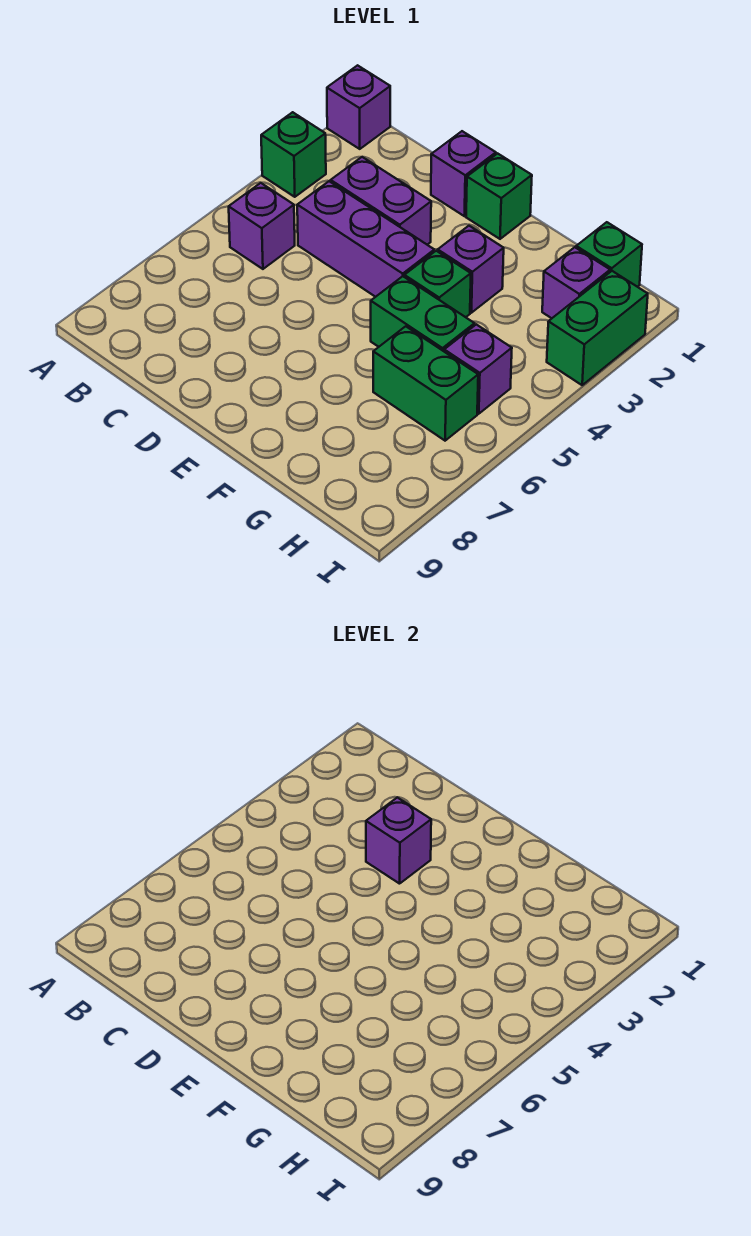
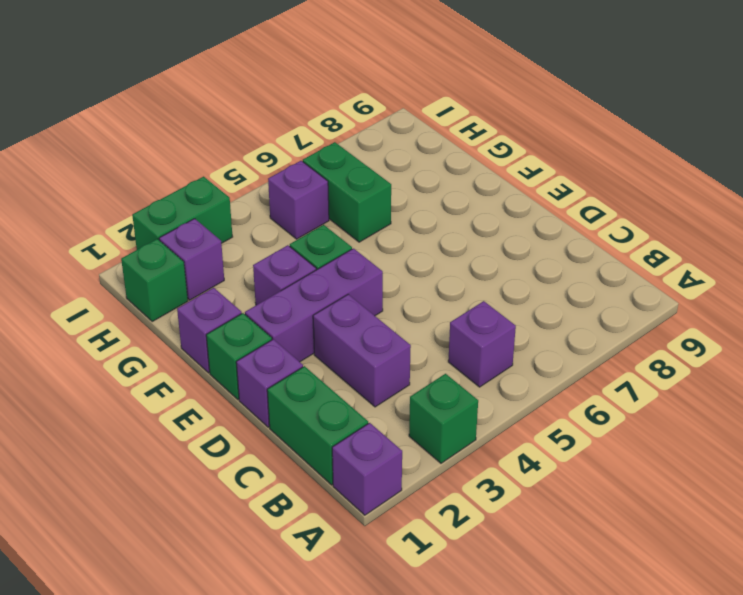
purple 1x3 brick [297,181,434,297] -> purple 1x3 brick turned to [245,249,383,362]
purple 1x1 brick [366,797,431,884] -> purple 1x1 brick moved to [177,288,242,373]
green 1x2 brick [371,276,475,351] -> green 1x2 brick moved to [267,366,368,485]

